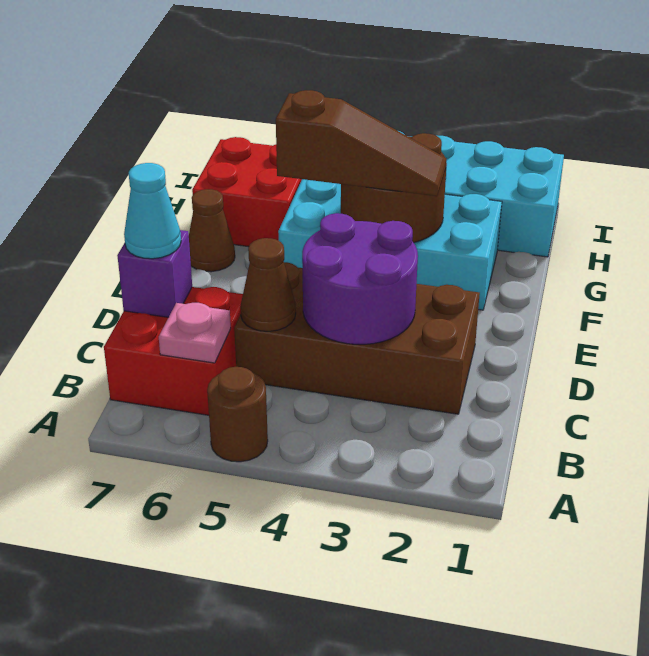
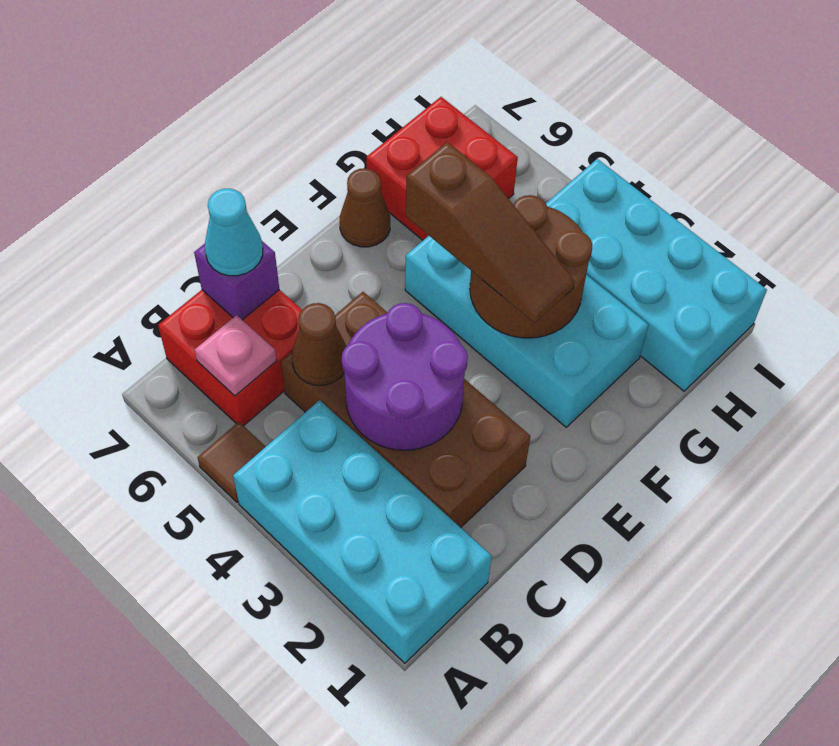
none -> cyan 2x4 brick [233,400,492,663]
brown 1x1 round brick [207,367,268,462] -> brown 1x1 tile [197,422,266,503]

